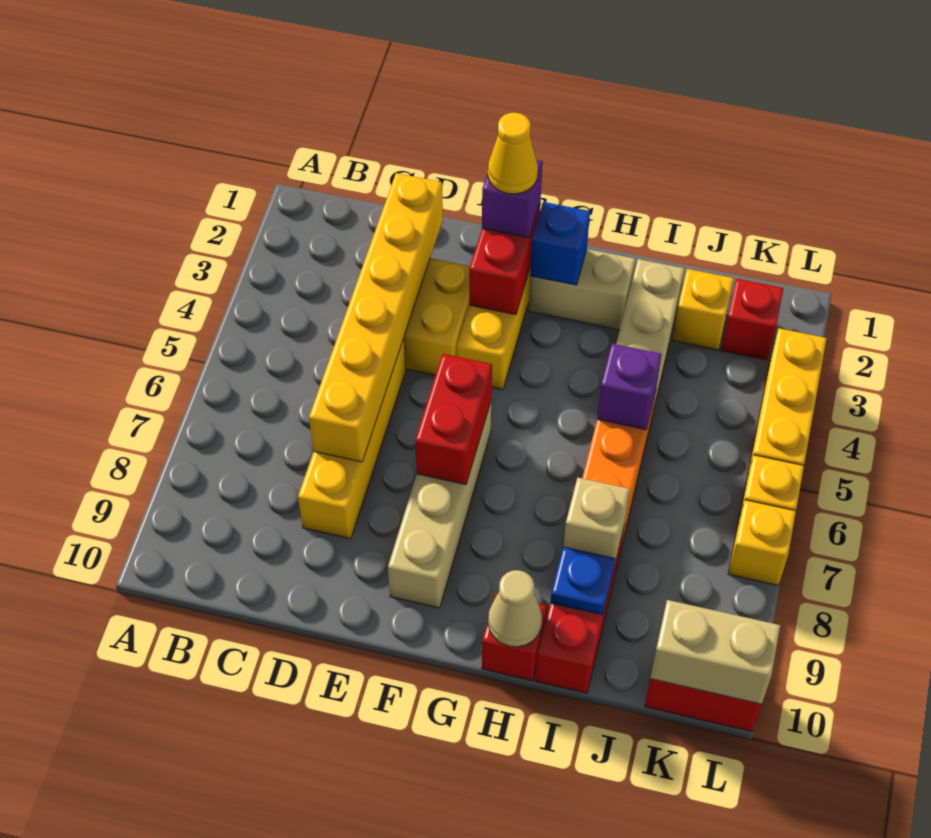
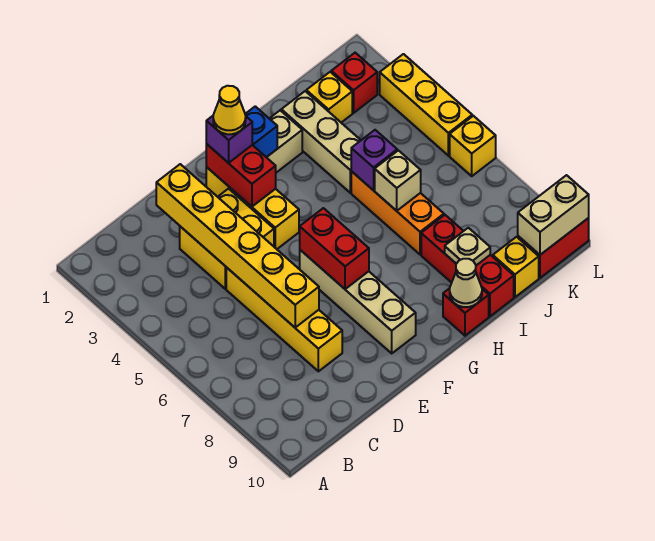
tan 1x1 brick [563,478,630,565] -> tan 1x1 brick moved to [375,150,421,211]
blue 1x1 plate [551,547,615,615] -> tan 1x1 plate [445,228,490,265]
yellow 1x1 brick [728,500,796,585] -> yellow 1x1 brick moved to [493,237,539,297]

